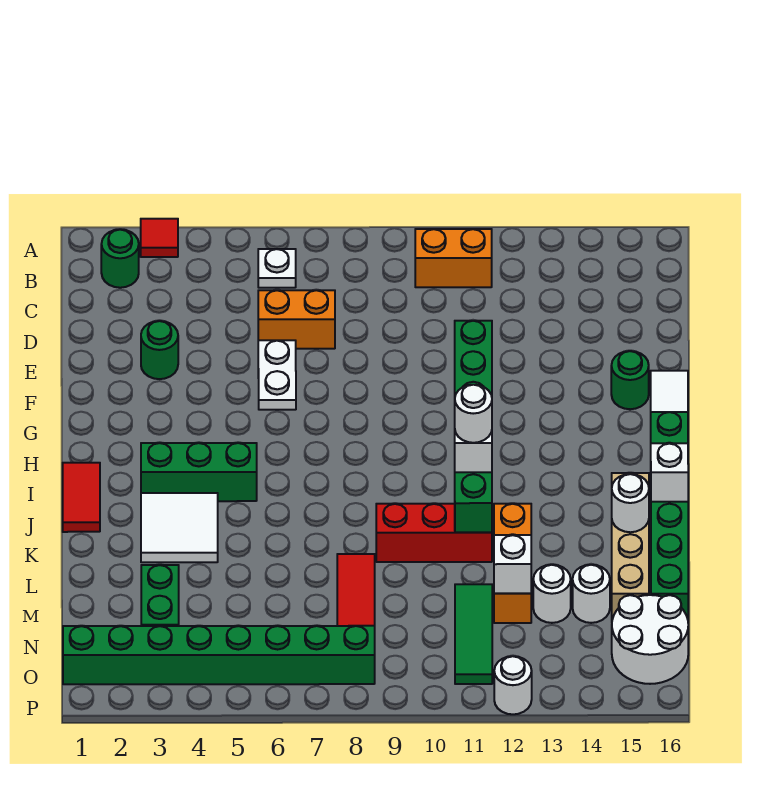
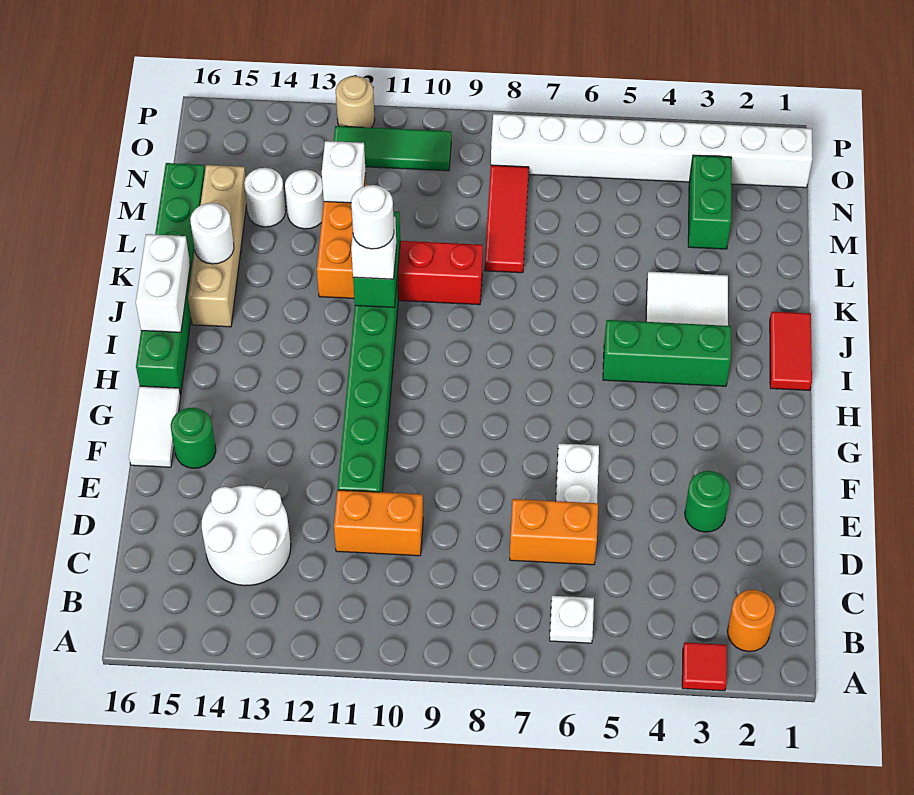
green 1x1 round brick [101,229,139,288] -> orange 1x1 round brick [727,590,775,652]
orange 1x2 brick [415,229,492,287] -> orange 1x2 brick moved to [334,490,423,556]
white 1x1 brick [651,443,688,502] -> white 1x2 brick [136,234,190,332]
green 1x3 tile [455,584,492,684] -> green 1x3 tile turned to [334,126,451,171]
white 2x2 round brick [612,595,688,684] -> white 2x2 round brick moved to [202,486,291,586]
green 1x8 brick [63,626,375,684] -> white 1x8 brick [491,114,812,188]
white 1x1 round brick [494,656,532,714] -> tan 1x1 round brick [336,76,375,128]

